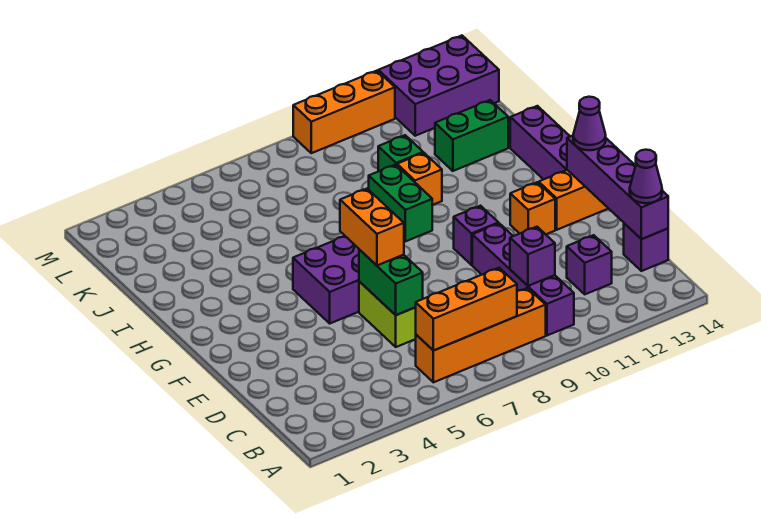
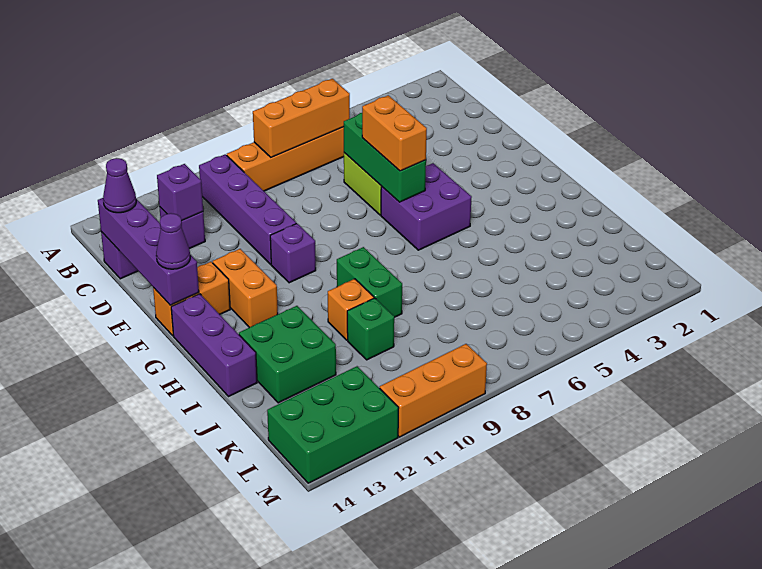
purple 1x1 brick [510,227,555,286] -> purple 1x1 brick moved to [157,164,203,221]
green 1x2 brick [359,249,423,315] -> green 1x3 brick [344,113,426,202]
orange 1x1 brick [510,182,555,234] -> orange 1x2 brick [213,249,278,328]
green 1x2 brick [435,100,508,171] -> green 2x2 brick [239,306,336,403]
purple 2x3 brick [378,36,499,136] -> green 2x3 brick [267,366,398,483]

